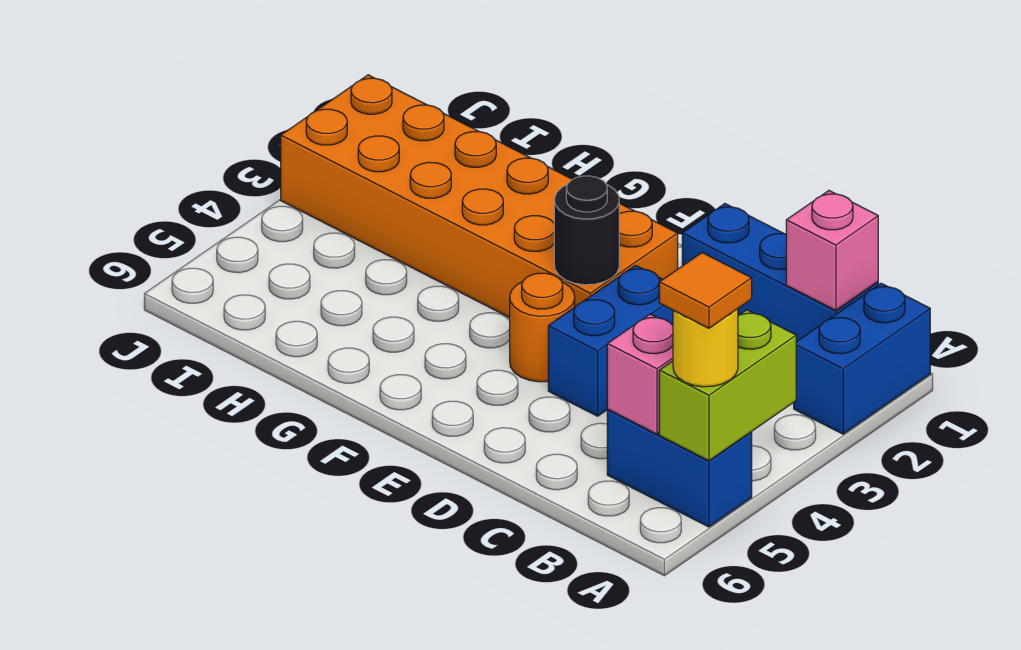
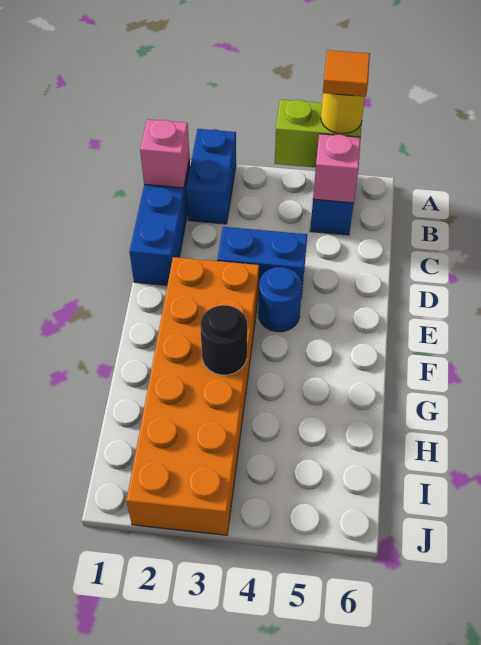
blue 1x2 brick [794,283,930,434] -> blue 1x2 brick turned to [186,129,236,224]
black 1x1 round brick [554,176,619,285] -> black 1x1 round brick moved to [200,305,247,375]
orange 1x1 round brick [510,273,575,382] -> blue 1x1 round brick [258,267,302,332]

